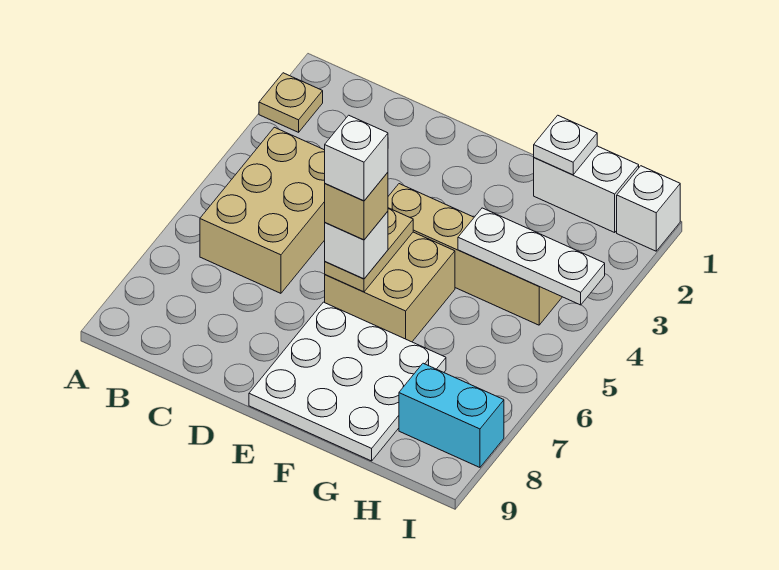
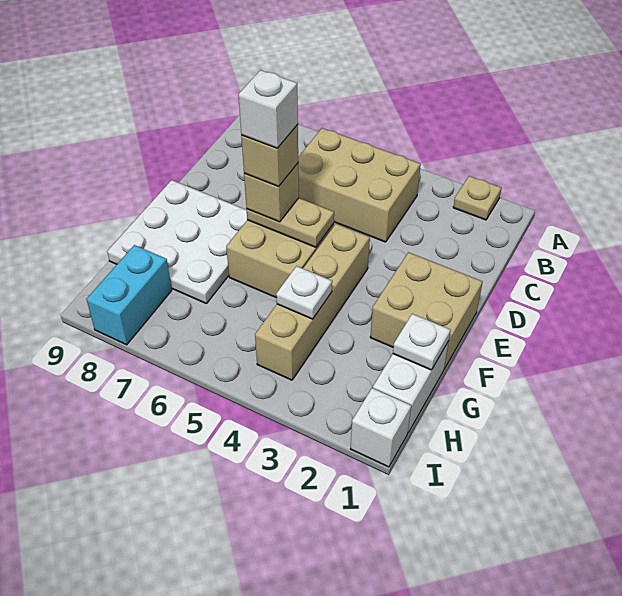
none -> tan 2x2 brick [370,252,483,369]
white 1x1 brick [325,211,388,279] -> tan 1x1 brick [244,163,299,222]
white 1x3 plate [458,208,605,305] -> white 1x1 plate [276,266,332,319]

